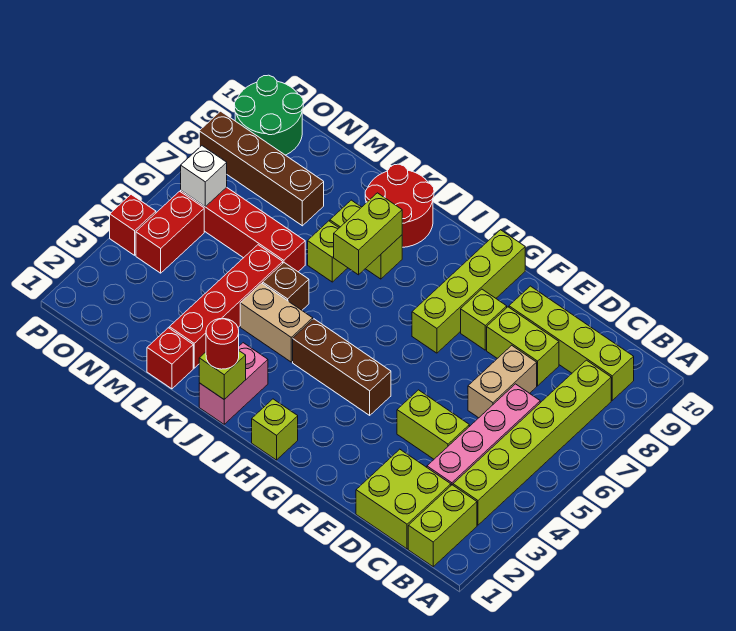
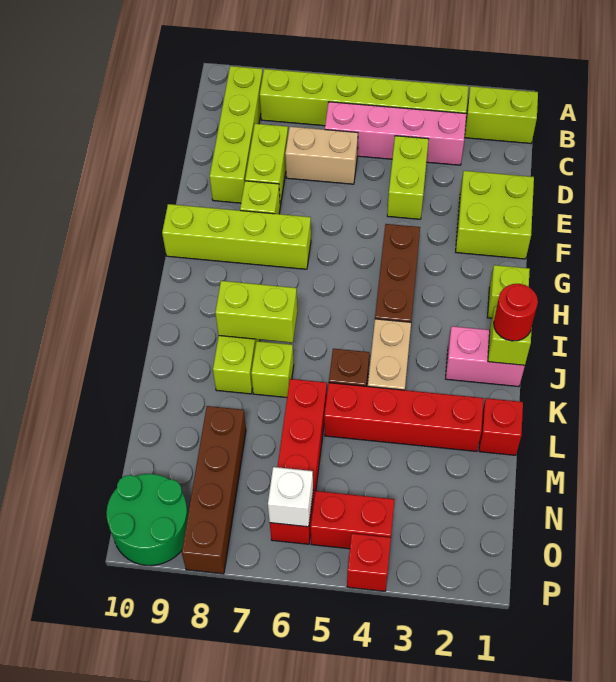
lime 2x2 brick [356,449,451,549] -> lime 2x2 brick moved to [456,171,534,259]
red 2x2 round brick [365,164,434,247] -> none

